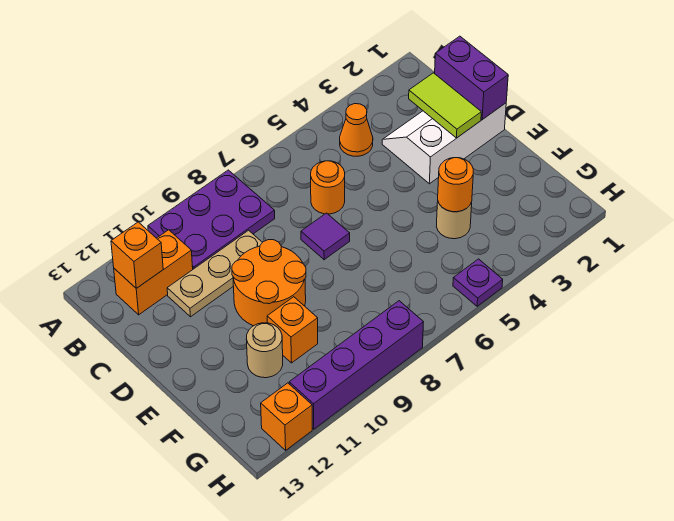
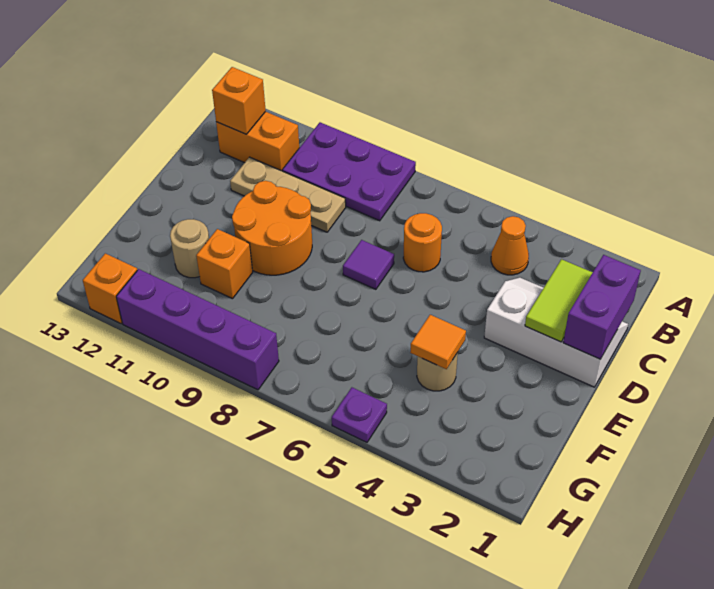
orange 1x1 round brick [438,158,473,212] -> orange 1x1 tile [410,315,466,369]

